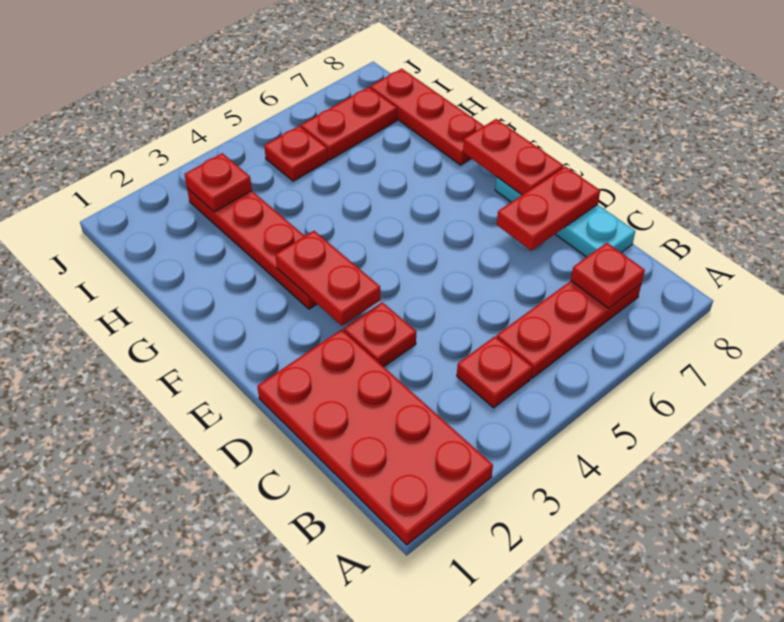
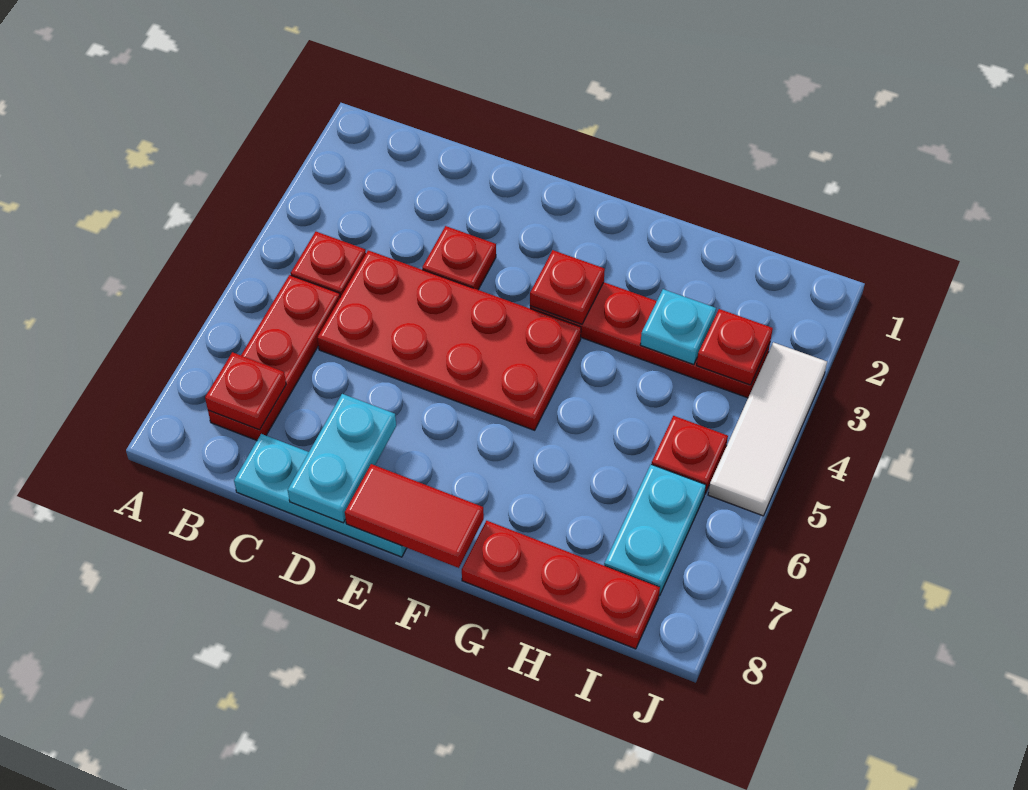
red 2x4 plate [257,329,493,545] -> red 2x4 plate moved to [317,250,581,430]
red 1x2 plate [497,166,600,251] -> cyan 1x2 plate [288,394,396,523]
red 1x2 plate [275,231,381,326] -> red 1x1 plate [530,250,605,324]
red 1x2 plate [463,119,564,195] -> red 1x2 tile [345,464,484,568]
none -> cyan 1x1 plate [640,289,716,365]
red 1x2 plate [301,87,397,160] -> cyan 1x2 plate [604,464,706,596]
none -> white 1x3 tile [708,342,827,516]

